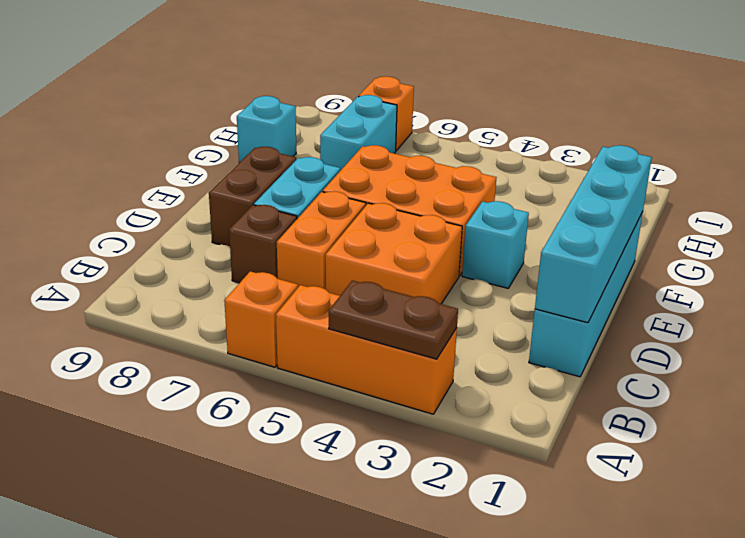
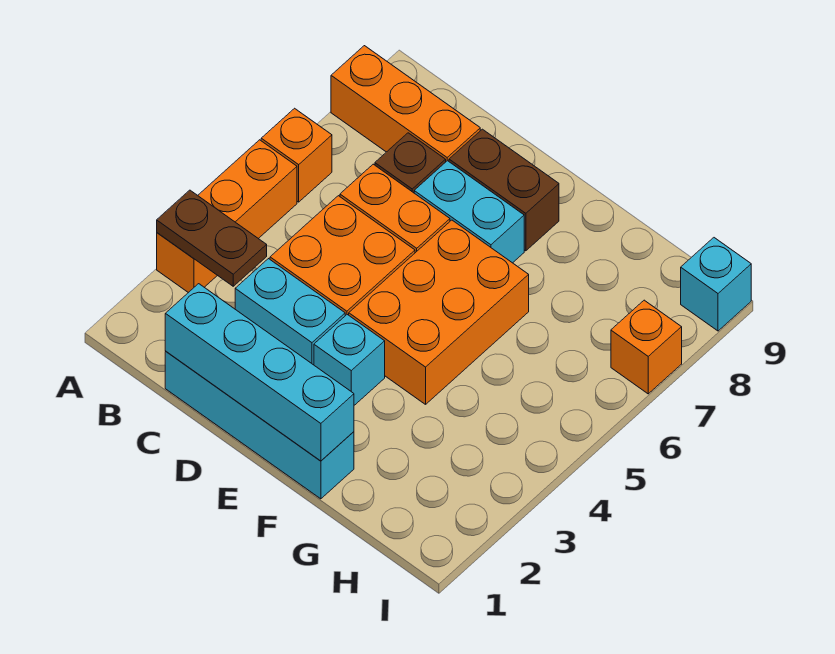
brown 1x2 plate [329,280,458,359] -> brown 1x2 plate turned to [157,190,267,286]
none -> orange 1x3 brick [331,46,480,161]
cyan 1x2 brick [320,95,397,171] -> cyan 1x2 brick moved to [235,259,345,365]
cyan 1x1 brick [237,96,296,163] -> cyan 1x1 brick moved to [681,238,751,331]

